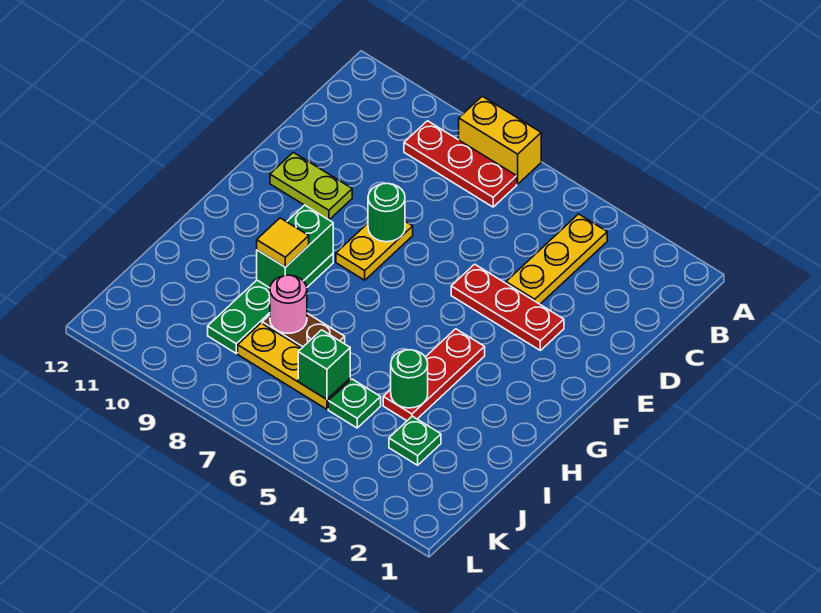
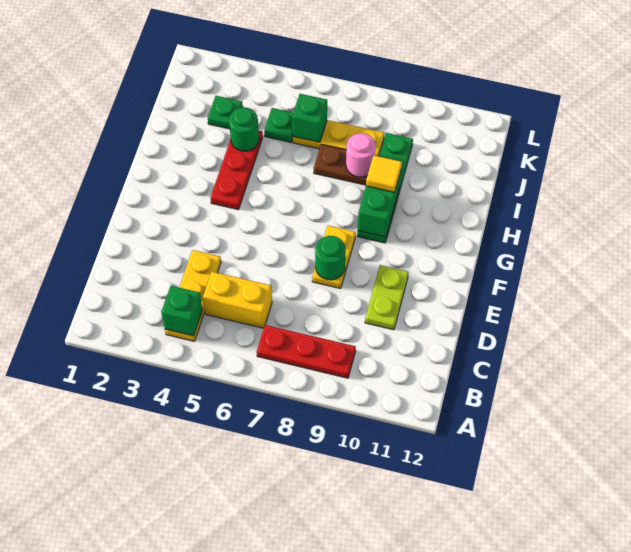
yellow 1x2 brick [459,96,541,184] -> yellow 1x2 brick moved to [203,272,272,328]
none -> green 1x1 brick [161,286,203,336]
red 1x3 plate [451,264,564,350] -> none
lime 1x2 plate [270,152,352,220] -> lime 1x2 plate turned to [365,265,409,330]

